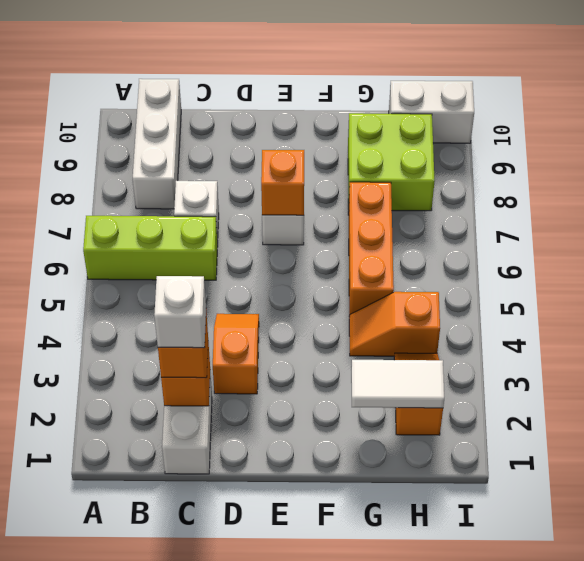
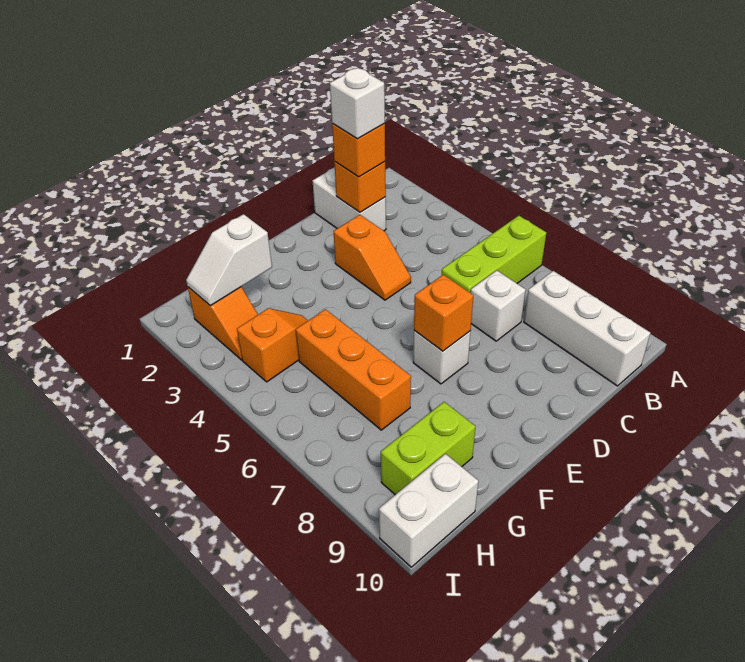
white 1x2 tile [351,360,444,408] -> white 1x2 slope [186,214,272,306]
lime 2x2 brick [348,113,435,211] -> lime 1x2 brick [381,402,476,495]

